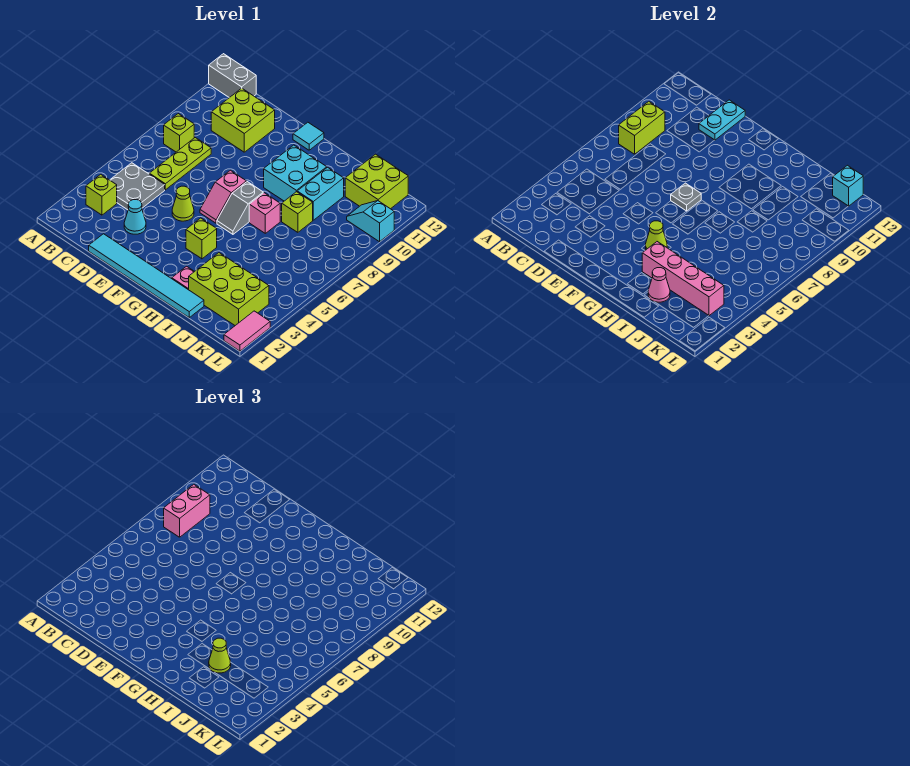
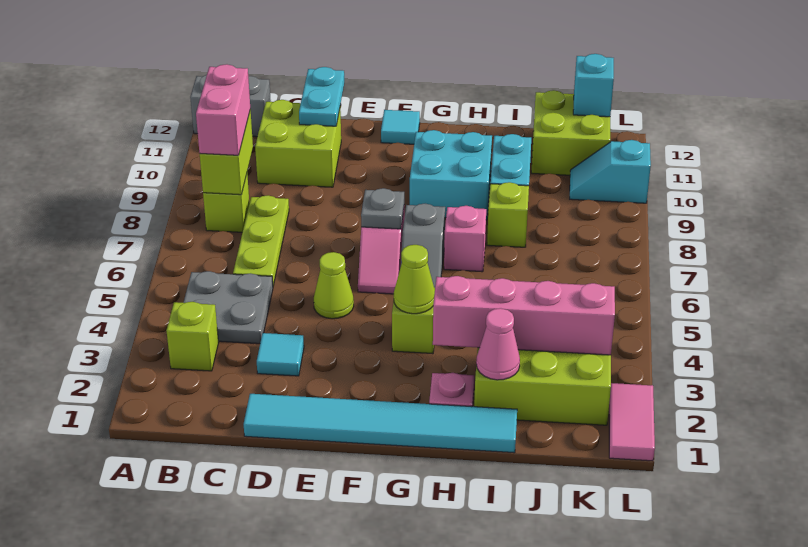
cyan 1x1 cone [124,199,146,234] -> cyan 1x1 tile [257,333,304,376]
lime 1x1 cone [209,638,231,673] -> none

